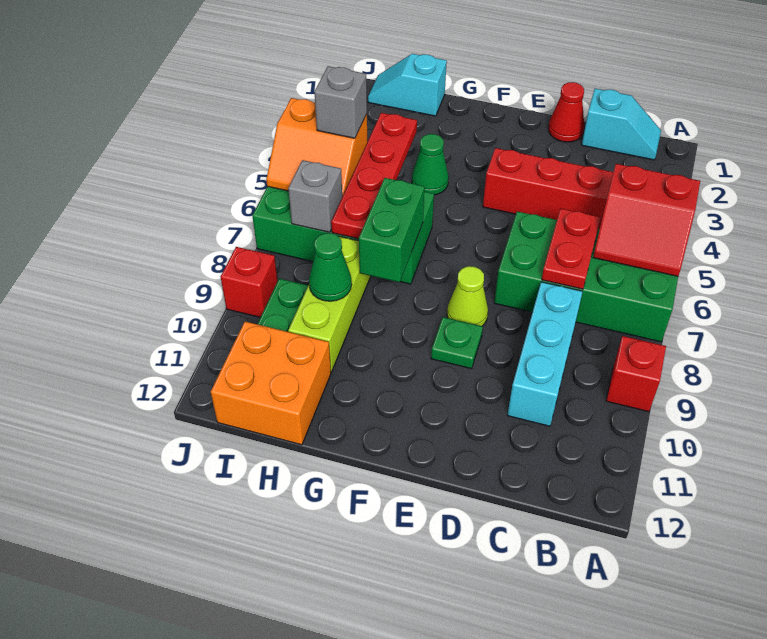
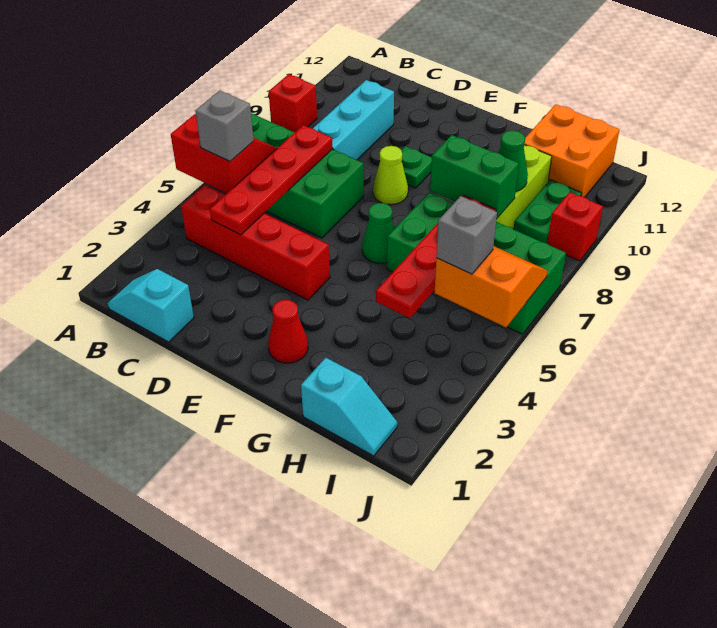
red 1x2 plate [542,209,601,289] -> red 1x4 plate [210,125,333,235]
red 1x1 cone [548,82,584,142] -> red 1x1 cone moved to [268,300,308,363]
green 1x1 cone [412,134,449,195] -> green 1x1 cone moved to [362,203,394,263]
green 1x2 brick [359,178,424,282] -> green 1x2 brick turned to [430,135,519,219]
grey 1x1 brick [288,160,342,232] -> grey 1x1 brick moved to [196,91,254,161]

